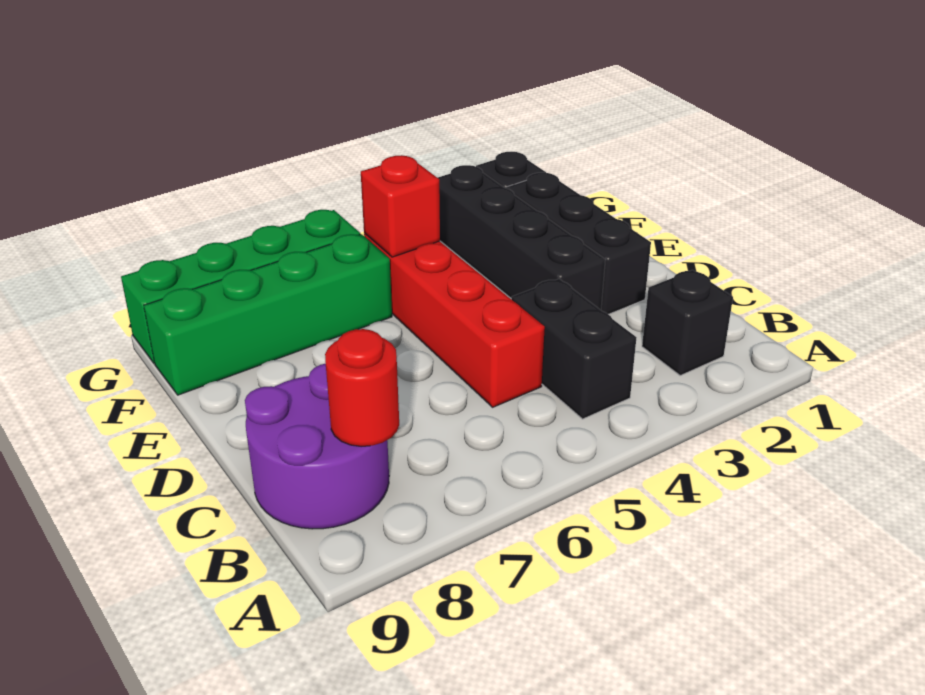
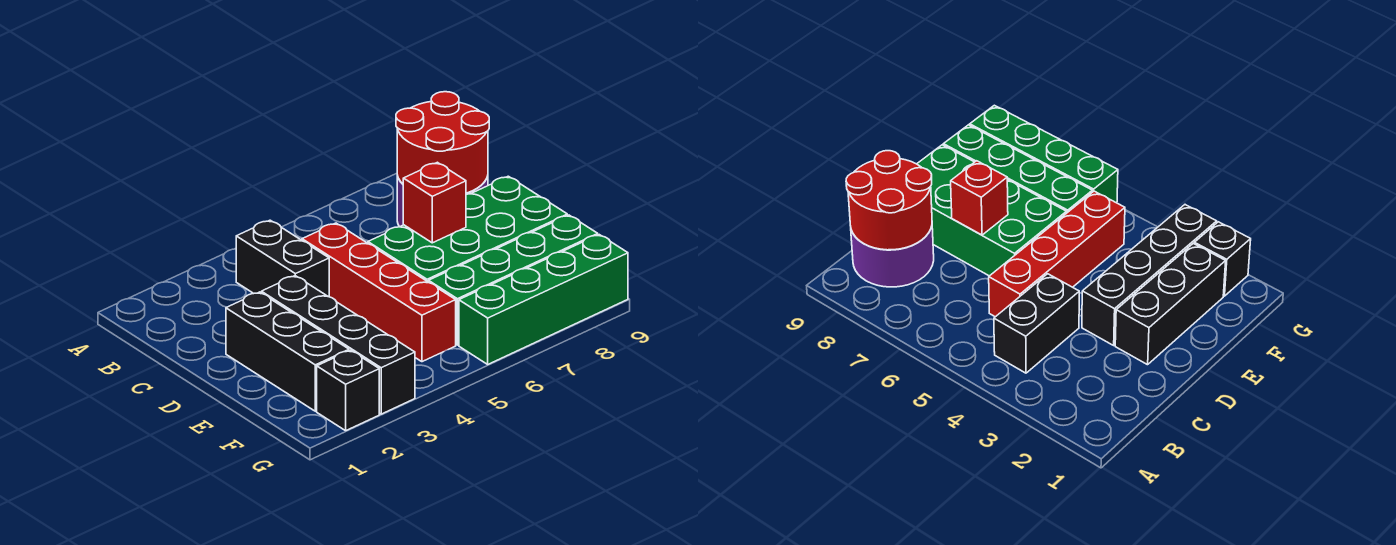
black 1x1 brick [642,270,733,375] -> none
red 1x1 round brick [325,329,399,447] -> red 2x2 round brick [396,92,489,193]
none -> green 2x4 brick [368,176,567,282]
red 1x1 brick [361,155,440,257] -> red 1x1 brick moved to [403,162,466,243]

